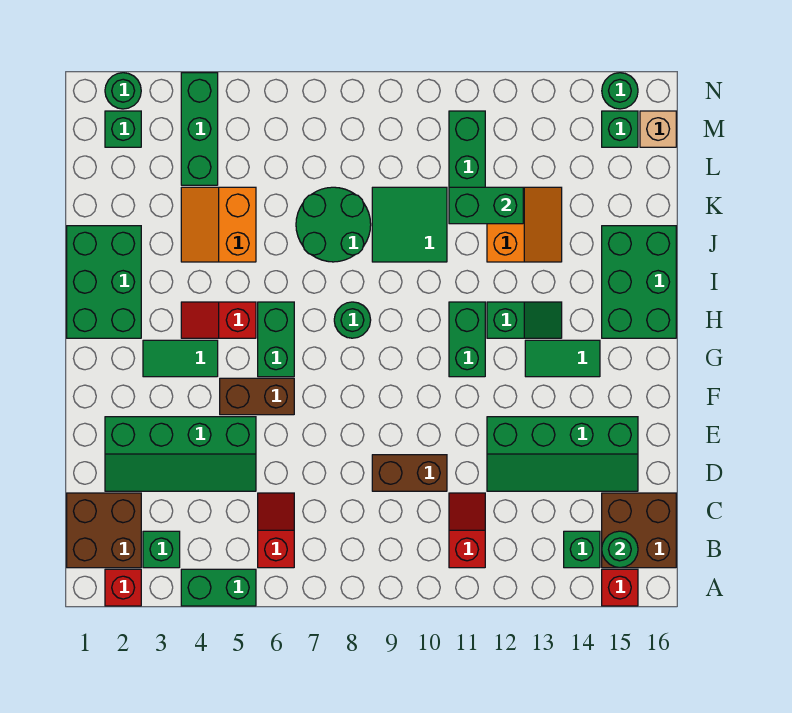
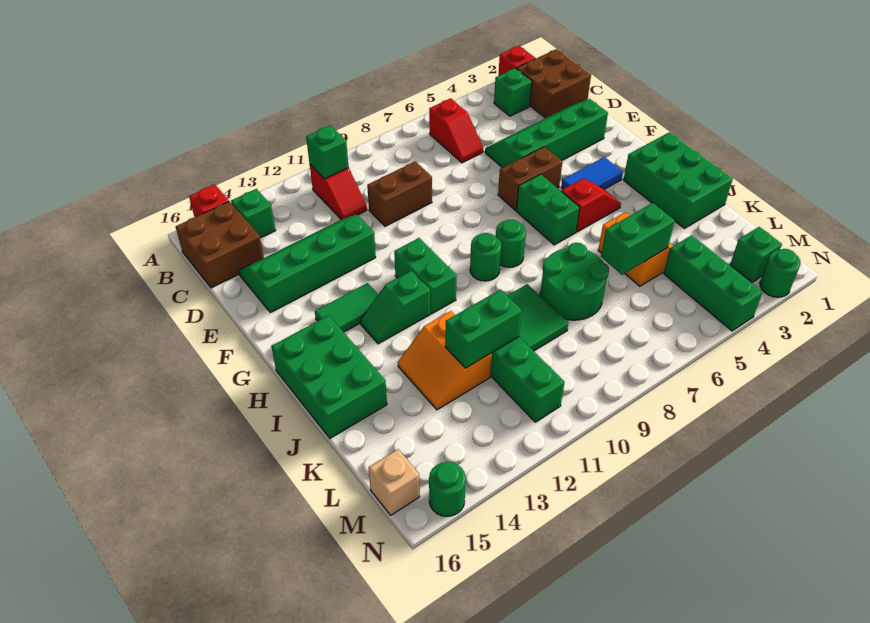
green 1x2 brick [181,569,256,606] -> green 1x2 brick moved to [601,203,675,275]
green 1x1 round brick [602,531,638,568] -> green 1x1 round brick moved to [470,233,501,281]
green 1x2 tile [143,340,218,377] -> blue 1x2 tile [561,157,623,189]
green 1x1 brick [602,111,638,147] -> green 1x1 brick moved to [306,125,349,179]

